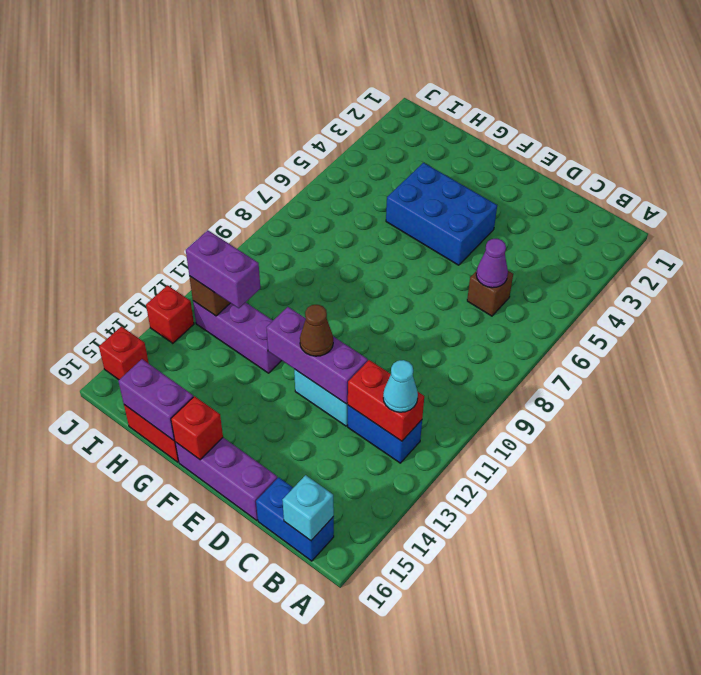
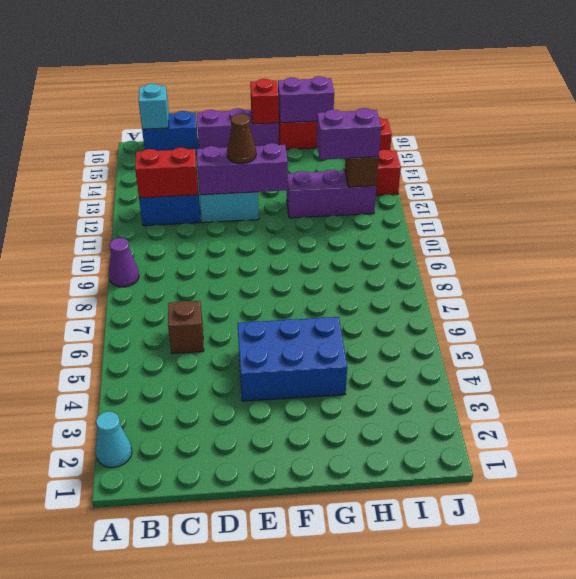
cyan 1x1 cone [383,360,418,412] -> cyan 1x1 cone moved to [95,411,132,468]
purple 1x1 cone [476,239,508,288] -> purple 1x1 cone moved to [109,238,139,287]

